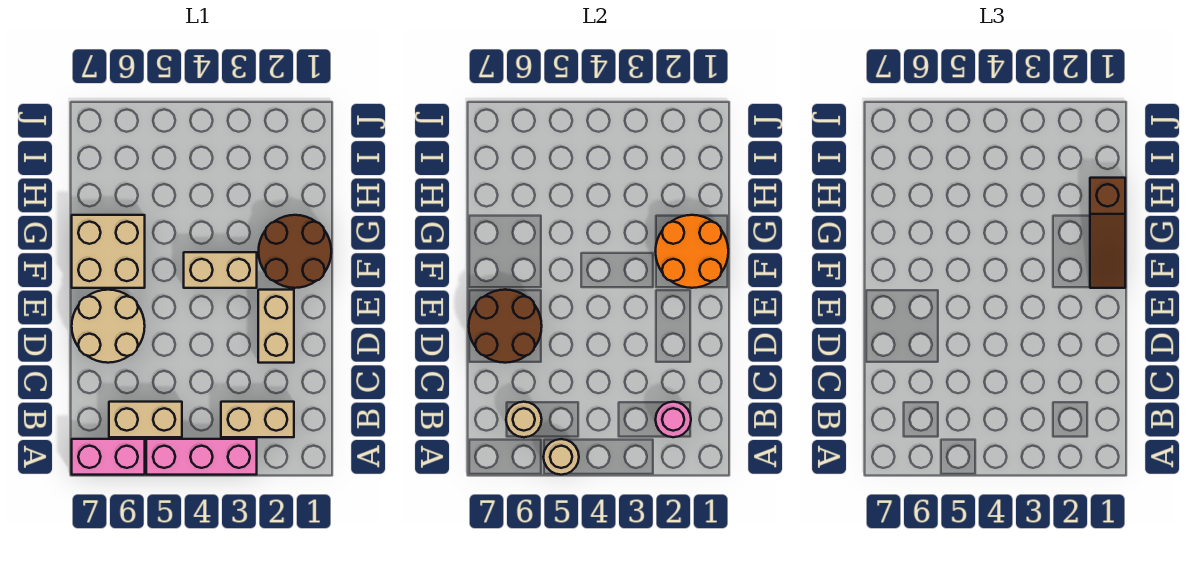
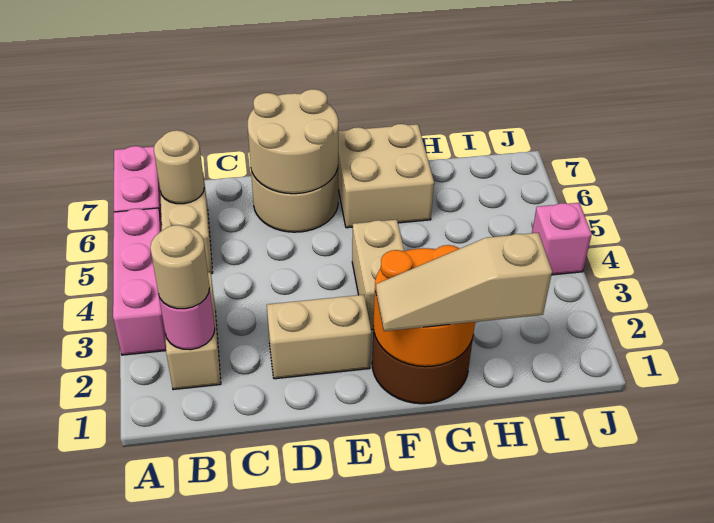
tan 1x1 round brick [543,439,579,475] -> tan 1x1 round brick moved to [150,225,210,309]
brown 2x2 round brick [469,290,542,363] -> tan 2x2 round brick [248,89,338,194]
brown 1x3 slope [1090,178,1125,288] -> tan 1x3 slope [376,233,552,331]
none -> pink 1x1 brick [532,203,592,275]

